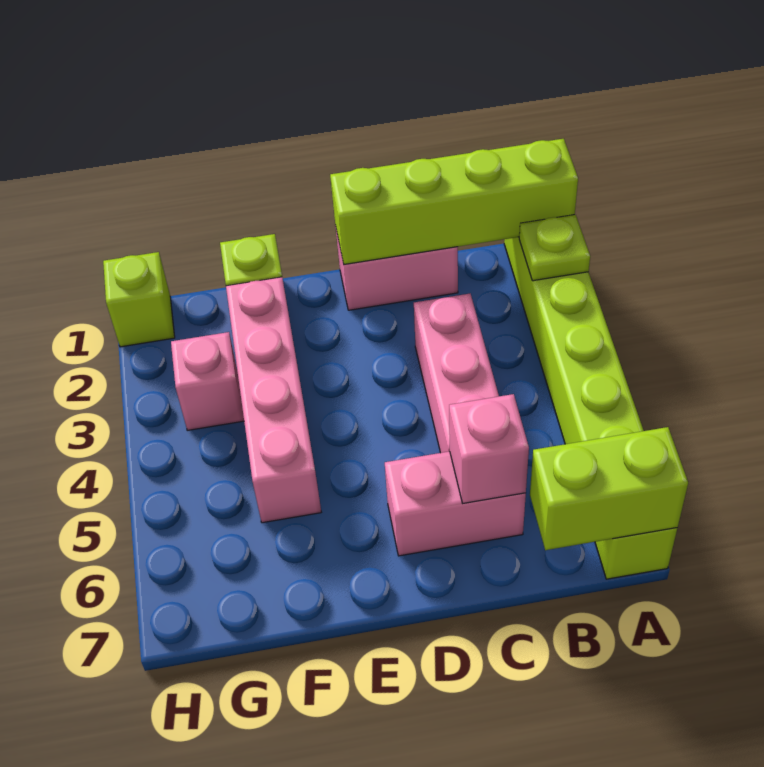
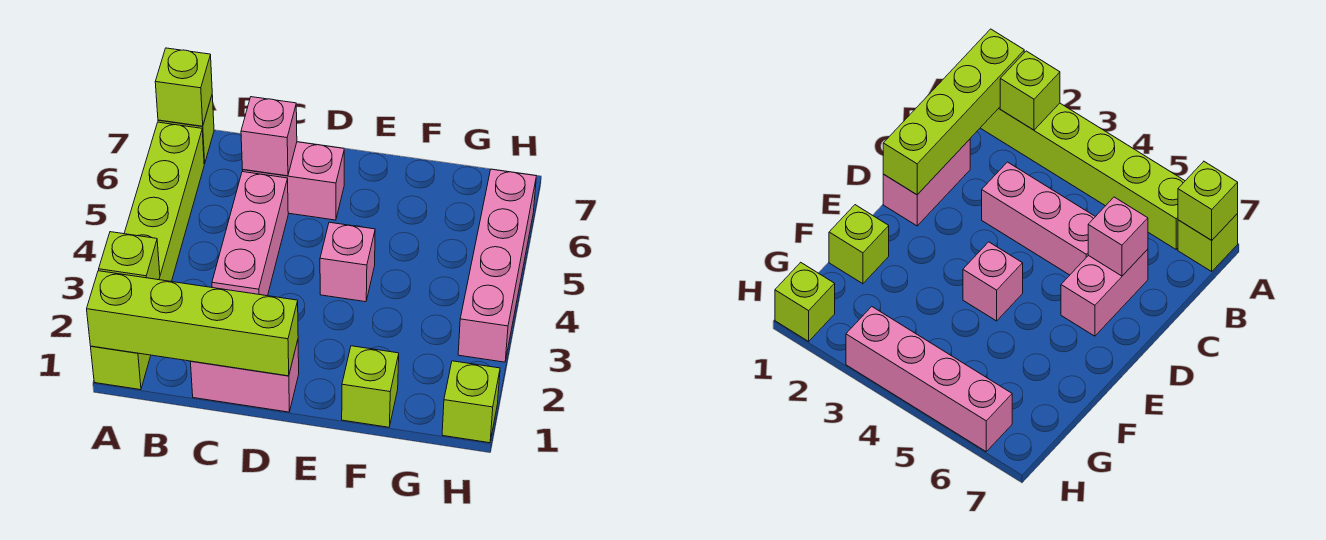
lime 1x1 plate [519,215,590,281] -> lime 1x1 brick [99,232,160,280]
lime 1x2 brick [530,427,688,550] -> lime 1x1 brick [155,48,212,126]
pink 1x4 brick [226,277,321,523] -> pink 1x4 brick moved to [458,169,536,362]
pink 1x1 brick [171,332,244,430] -> pink 1x1 brick moved to [320,222,375,302]

